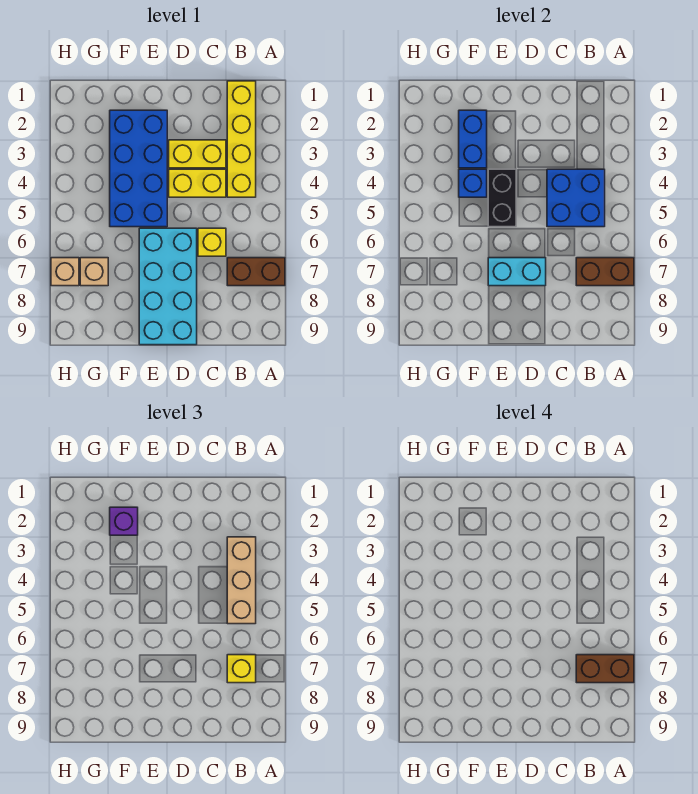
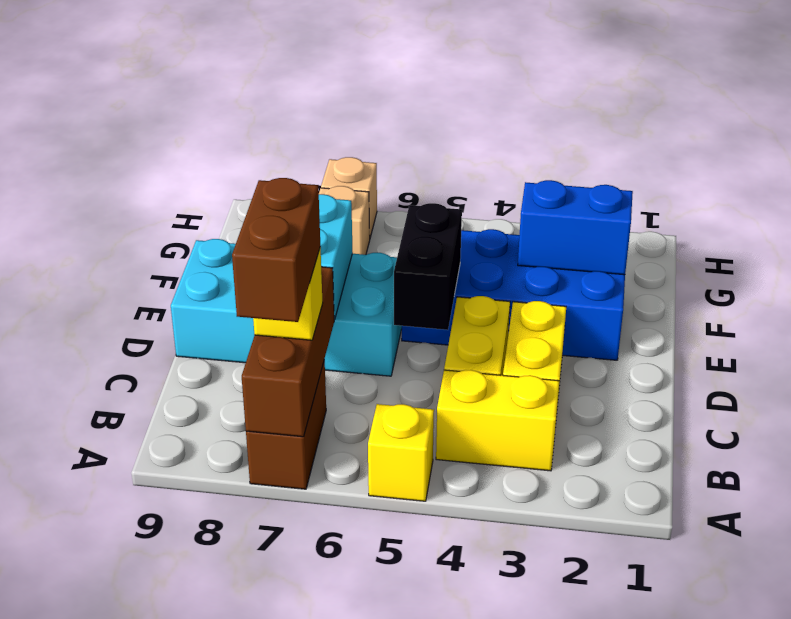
brown 1x2 brick [576,258,634,286] -> brown 1x3 brick [242,267,335,437]
yellow 1x4 brick [227,81,256,197] -> yellow 1x2 brick [436,370,559,471]
tan 1x3 brick [227,537,256,624] -> none
blue 2x2 brick [547,169,605,227] -> none
yellow 1x1 brick [198,228,226,256] -> yellow 1x1 brick moved to [368,404,434,501]
black 1x2 brick [488,169,516,227] -> black 1x2 brick turned to [394,203,462,330]
purple 1x1 brick [110,507,138,535] -> none
blue 1x1 brick [459,169,487,197] -> none

